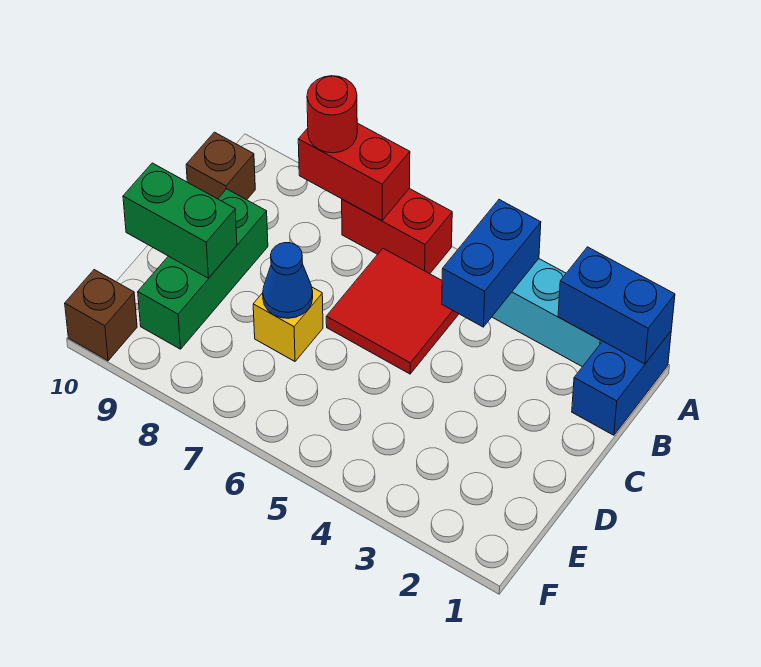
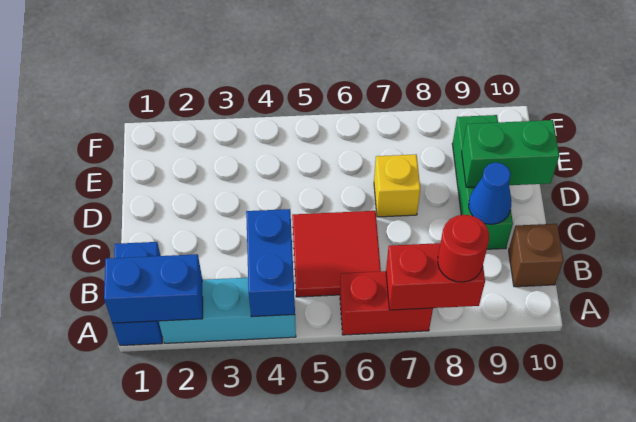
blue 1x1 cone [263,243,313,318] -> blue 1x1 cone moved to [469,162,511,224]
brown 1x1 brick [65,270,137,361] -> none

